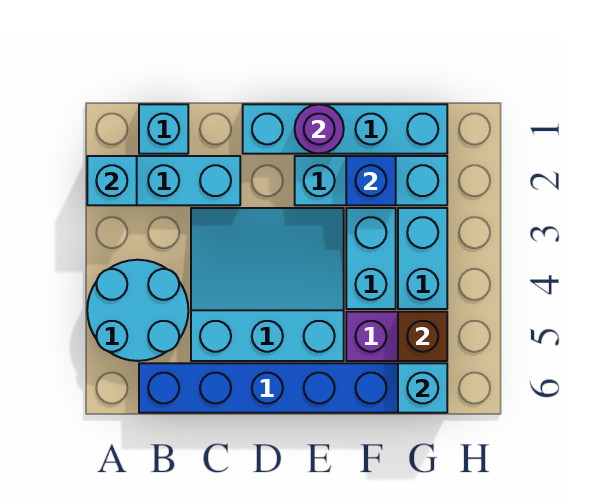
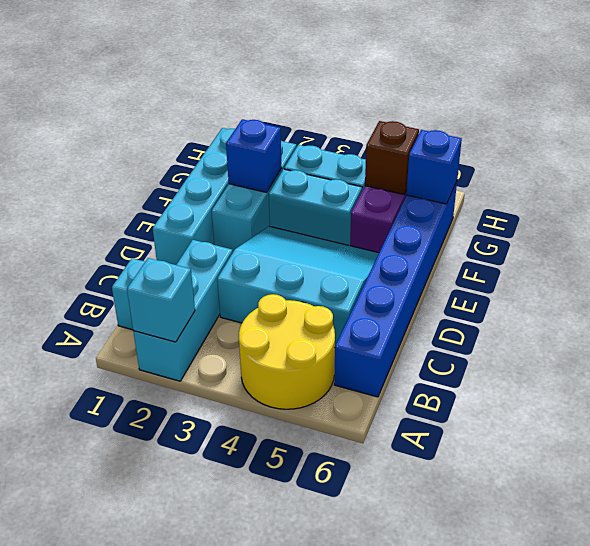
cyan 2x2 round brick [87,260,188,361] -> yellow 2x2 round brick [239,294,335,409]
cyan 3x3 slope [191,208,344,361] -> cyan 3x3 slope turned to [217,226,379,345]
purple 1x1 round brick [295,104,344,154] -> none
cyan 1x1 brick [398,363,447,413] -> blue 1x1 brick [406,130,462,204]

